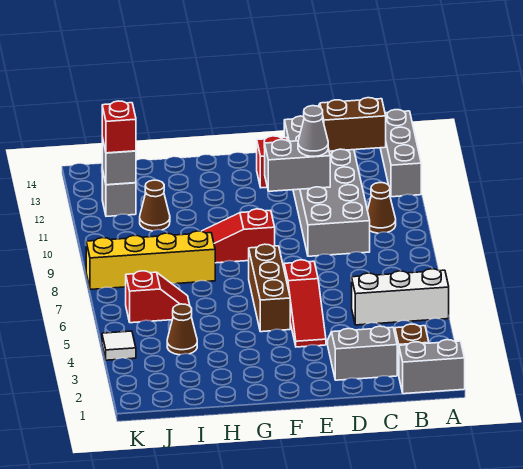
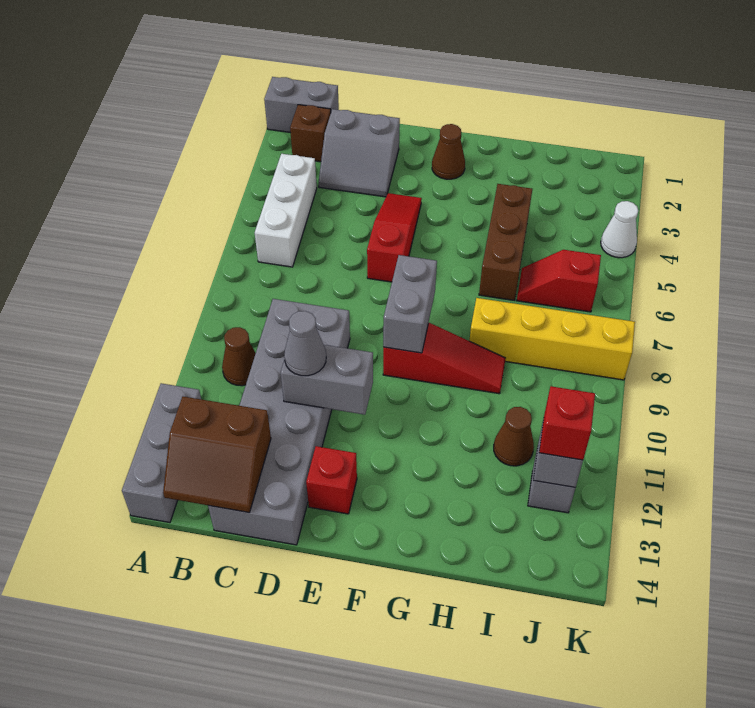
white 1x3 brick [352,269,449,325] -> white 1x3 brick turned to [255,154,317,267]
brown 1x3 brick [249,244,290,332] -> brown 1x3 brick moved to [479,184,532,301]
none -> grey 1x2 brick [383,255,437,353]
brown 1x1 cone [167,304,197,355] -> brown 1x1 cone moved to [432,124,465,179]
white 1x1 tile [102,331,136,360] -> white 1x1 cone [601,201,638,258]

